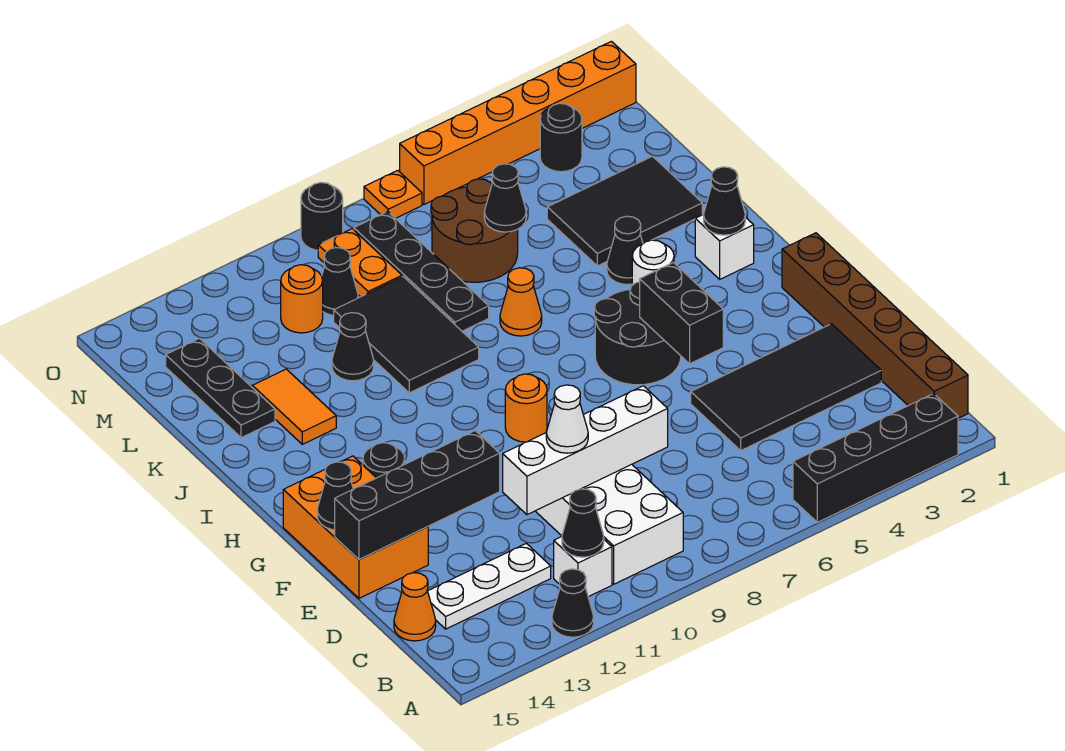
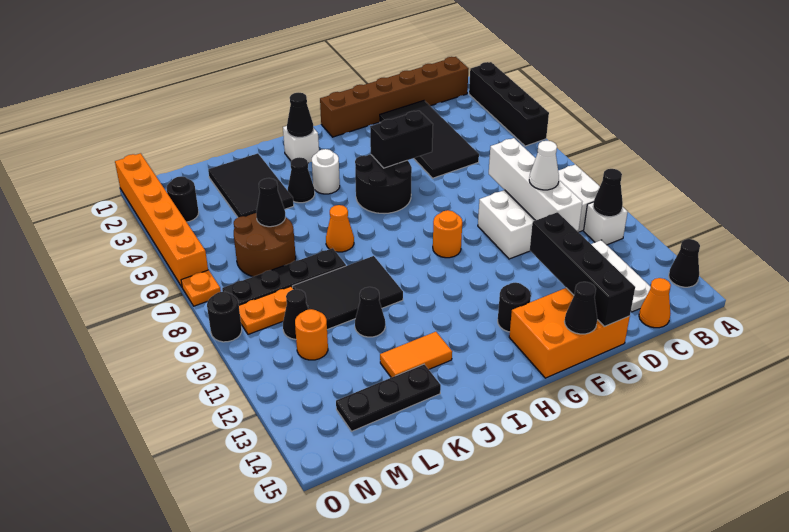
black 1x1 cone [552,569,594,637] -> black 1x1 cone moved to [669,239,700,287]

